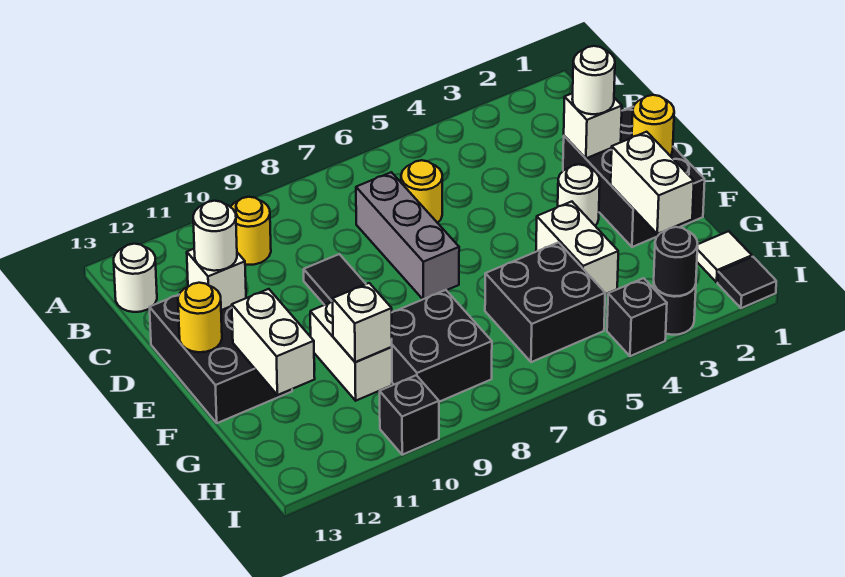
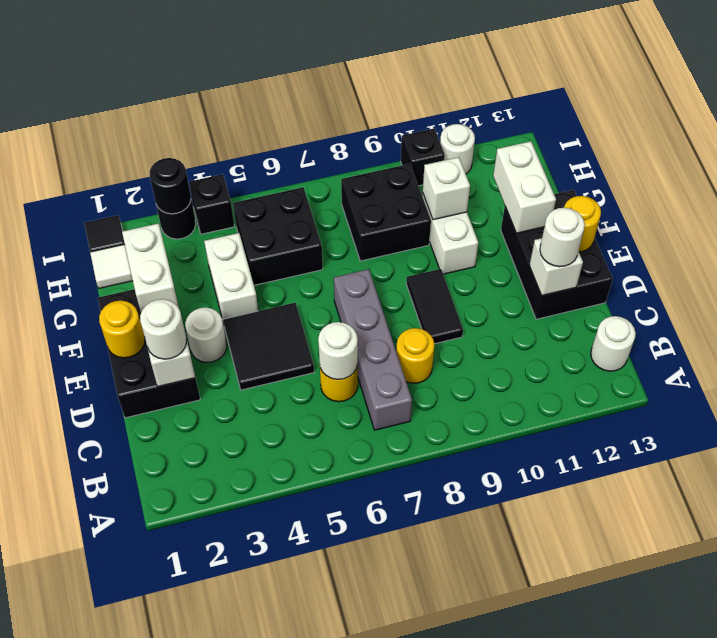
yellow 1x1 round brick [231,197,271,265] -> yellow 1x1 round brick moved to [396,328,435,383]
none -> white 1x1 round brick [318,322,358,380]
grey 1x3 brick [356,172,459,299] -> grey 1x4 brick [334,269,412,430]
none -> black 2x2 tile [223,303,314,390]
none -> white 1x1 round brick [440,124,475,174]

